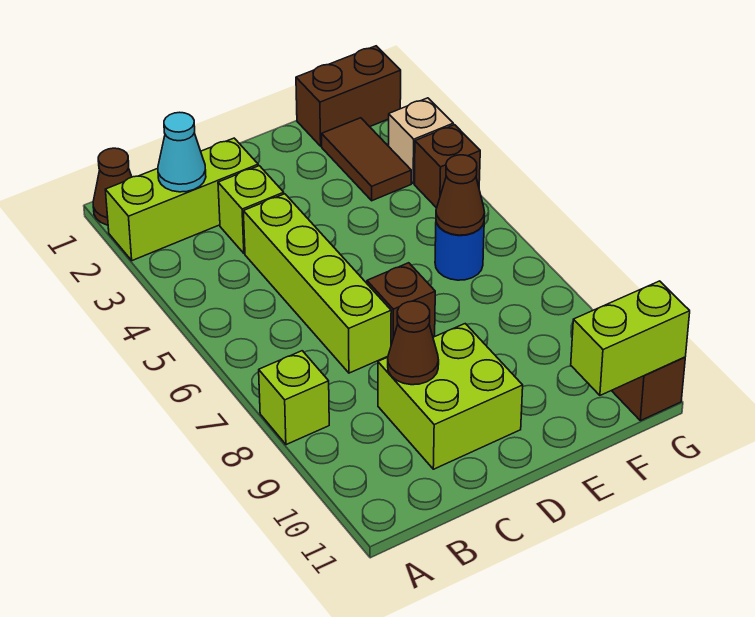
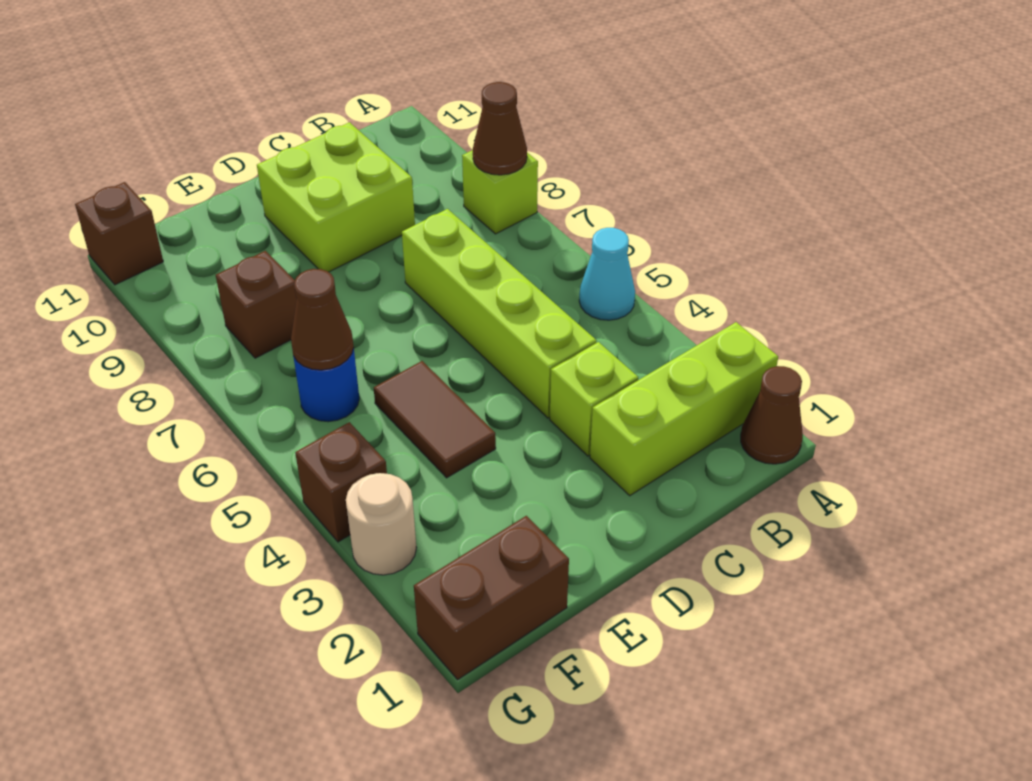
cyan 1x1 cone [158,112,206,192] -> cyan 1x1 cone moved to [579,228,635,320]
brown 1x1 cone [388,301,439,385] -> brown 1x1 cone moved to [473,82,527,175]
brown 1x1 brick [367,263,435,345] -> brown 1x1 brick moved to [216,251,297,358]
brown 1x2 tile [322,118,411,201] -> brown 1x2 tile moved to [374,361,496,478]
lime 1x2 brick [571,281,690,395] -> none
tan 1x1 brick [389,98,453,183] -> tan 1x1 round brick [346,473,416,575]

